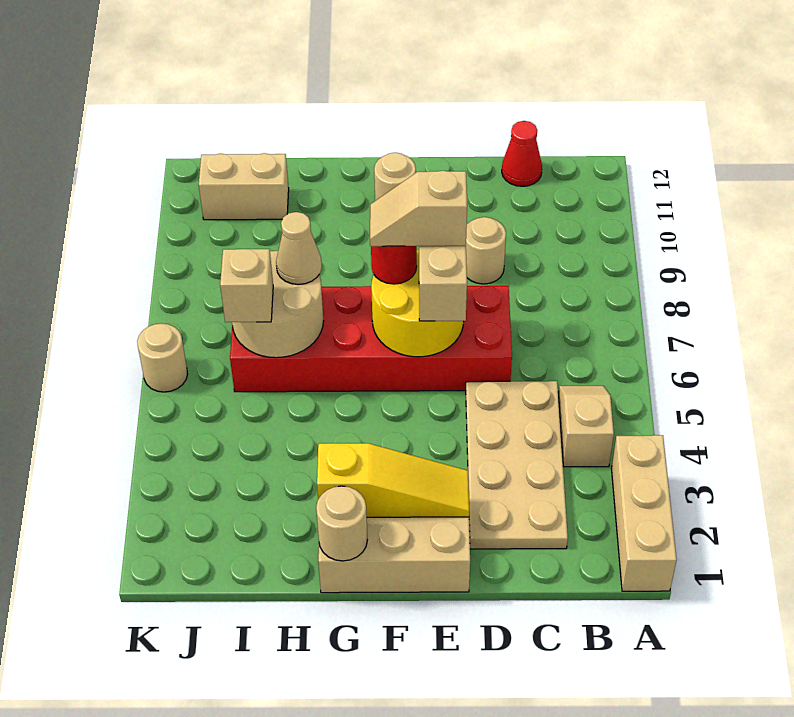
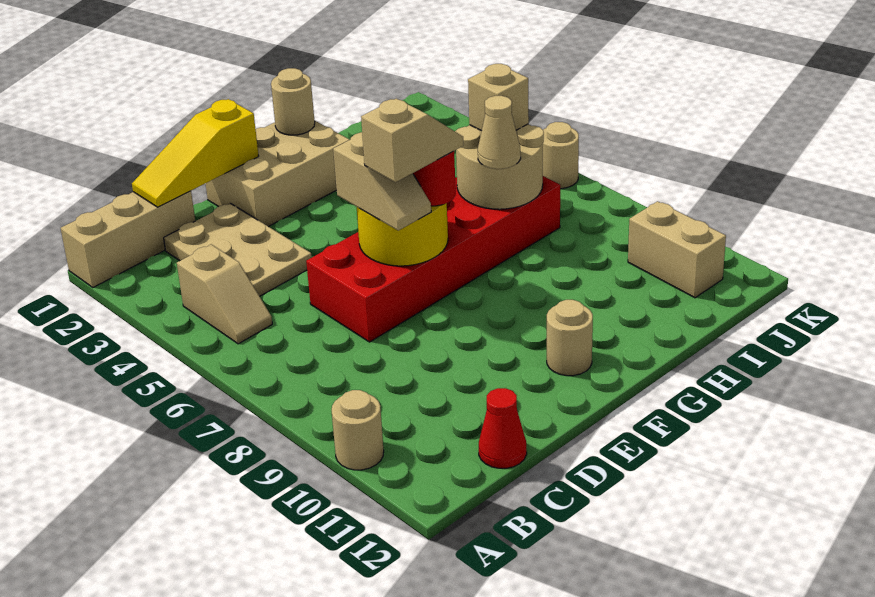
tan 1x3 brick [612,435,677,591] -> tan 1x3 brick turned to [61,191,195,287]
tan 2x4 plate [466,381,568,549] -> tan 2x3 plate [164,203,312,296]
tan 1x1 round brick [466,217,506,284] -> tan 1x1 round brick moved to [332,390,384,470]
yellow 1x3 slope [317,443,469,517] -> yellow 1x3 slope moved to [132,99,259,207]
tan 1x2 brick [199,153,289,220] -> tan 1x2 brick turned to [628,201,726,298]

